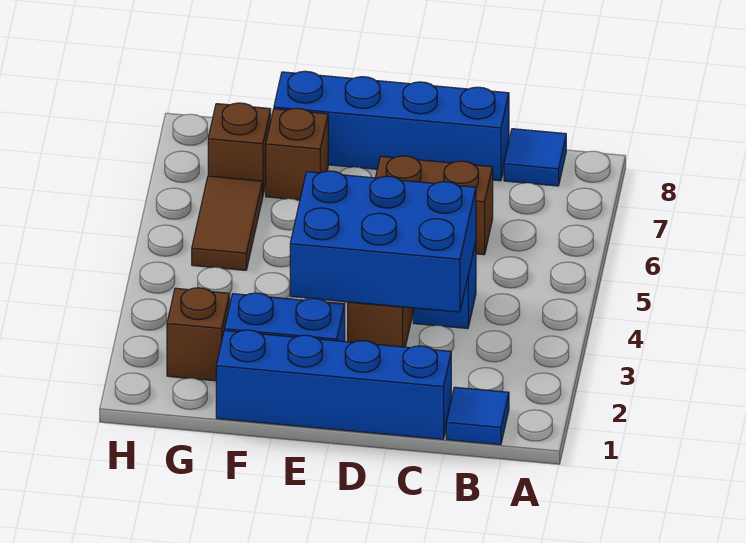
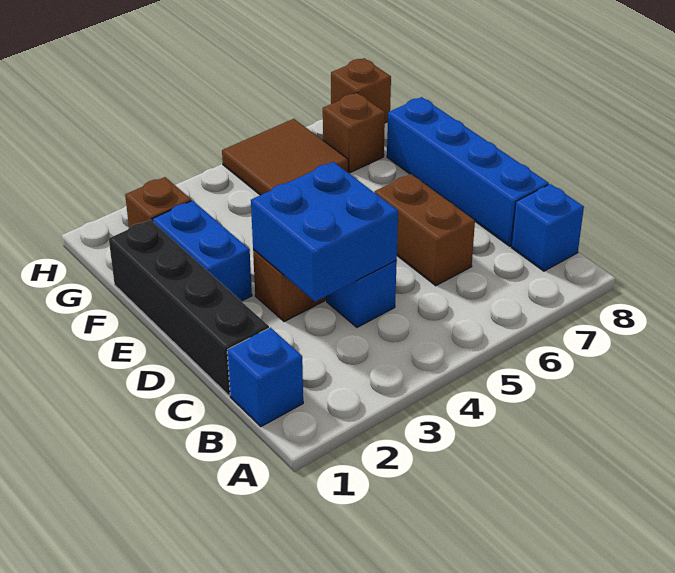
blue 1x1 tile [446,387,509,445] -> blue 1x1 brick [227,328,303,427]
blue 1x1 tile [504,129,566,186] -> blue 1x1 brick [511,184,584,271]
blue 1x4 brick [216,330,451,439] -> black 1x4 brick [109,220,269,395]
blue 2x3 brick [290,171,476,312] -> blue 2x2 brick [251,162,398,302]
brown 1x1 brick [266,108,328,200] -> brown 1x1 brick moved to [331,58,391,123]
brown 1x2 tile [192,176,263,270] -> brown 2x2 tile [222,119,348,195]

